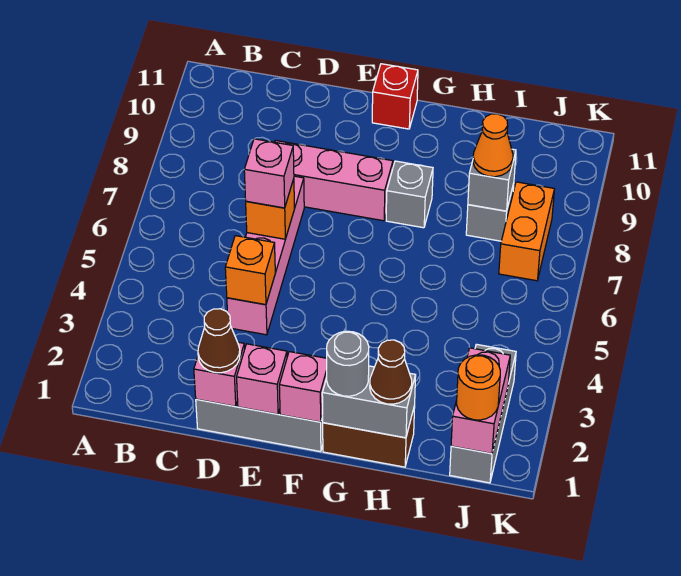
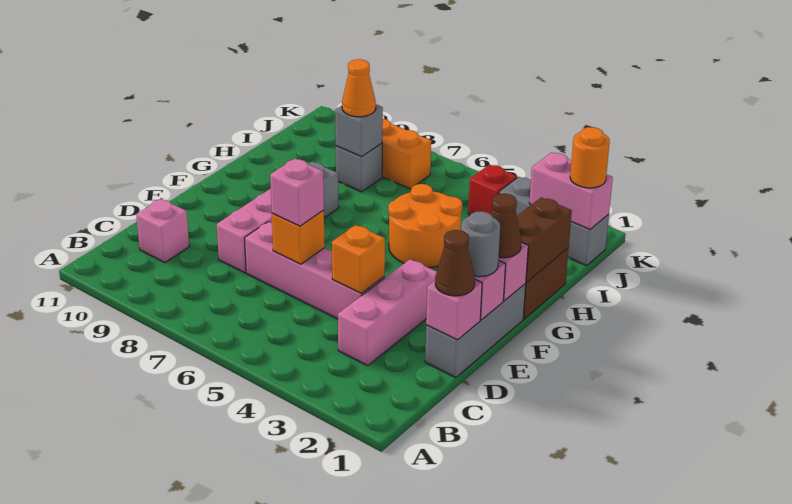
none -> pink 1x3 brick [338,259,437,366]
none -> pink 1x1 brick [136,199,189,263]
red 1x1 brick [372,64,418,129] -> red 1x1 brick moved to [468,165,517,215]
grey 1x2 brick [322,366,416,438] -> brown 1x2 brick [517,197,572,282]
grey 1x1 round brick [327,331,369,396] -> grey 1x1 round brick moved to [461,211,500,277]
none -> orange 2x2 round brick [388,184,462,267]
brown 1x1 cone [370,340,412,404] -> brown 1x1 cone moved to [491,194,521,258]

